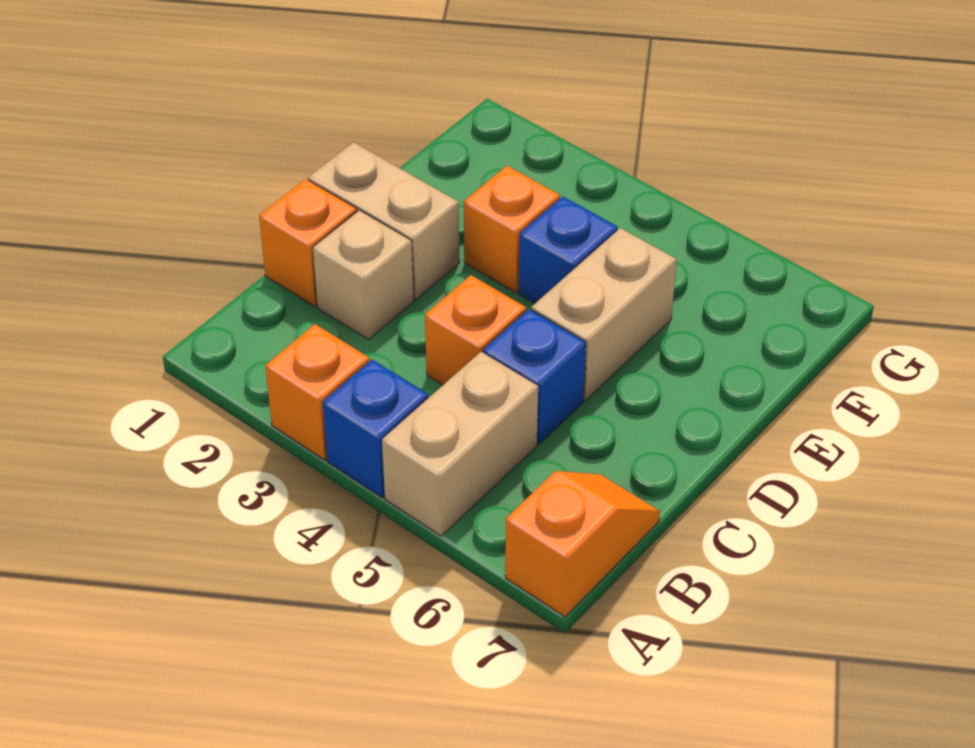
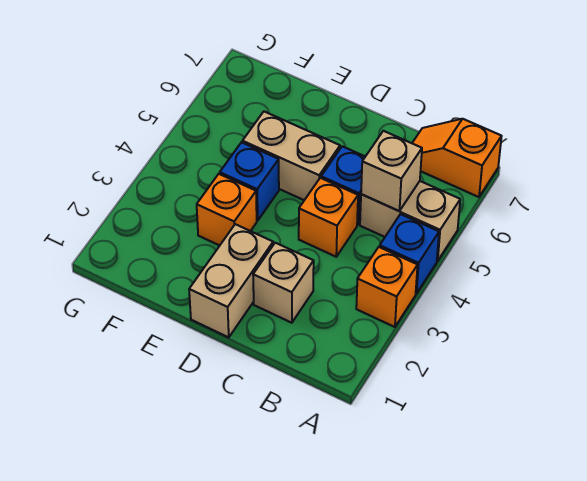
none -> tan 1x1 brick [361,131,422,211]
orange 1x1 brick [259,179,357,306] -> none

